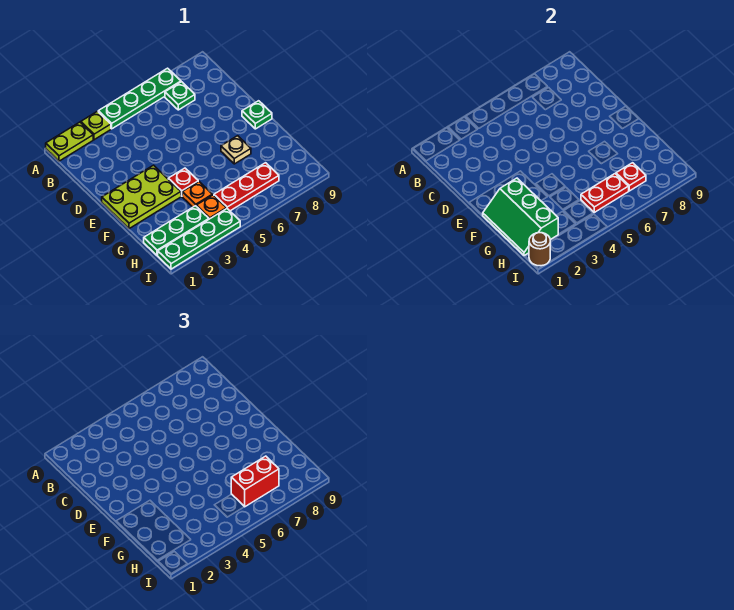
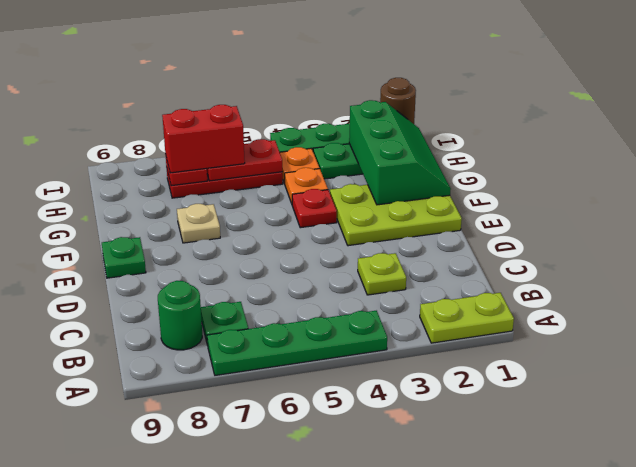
lime 1x1 plate [81,111,111,140] -> lime 1x1 plate moved to [358,253,406,295]
none -> green 1x1 round brick [158,281,202,350]

